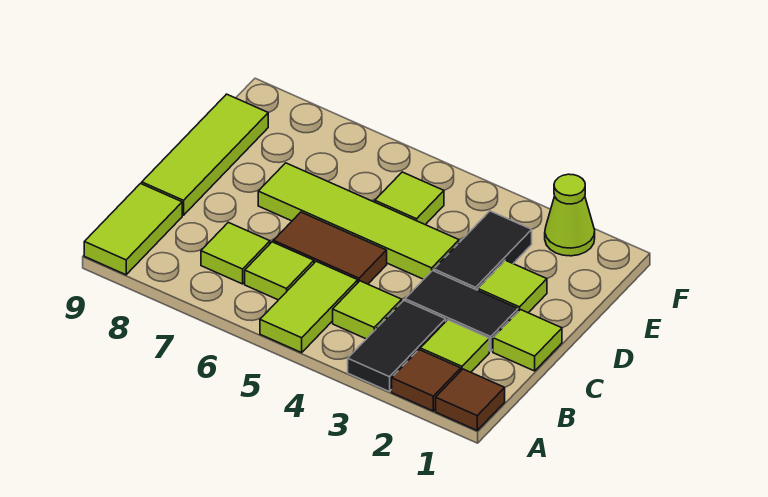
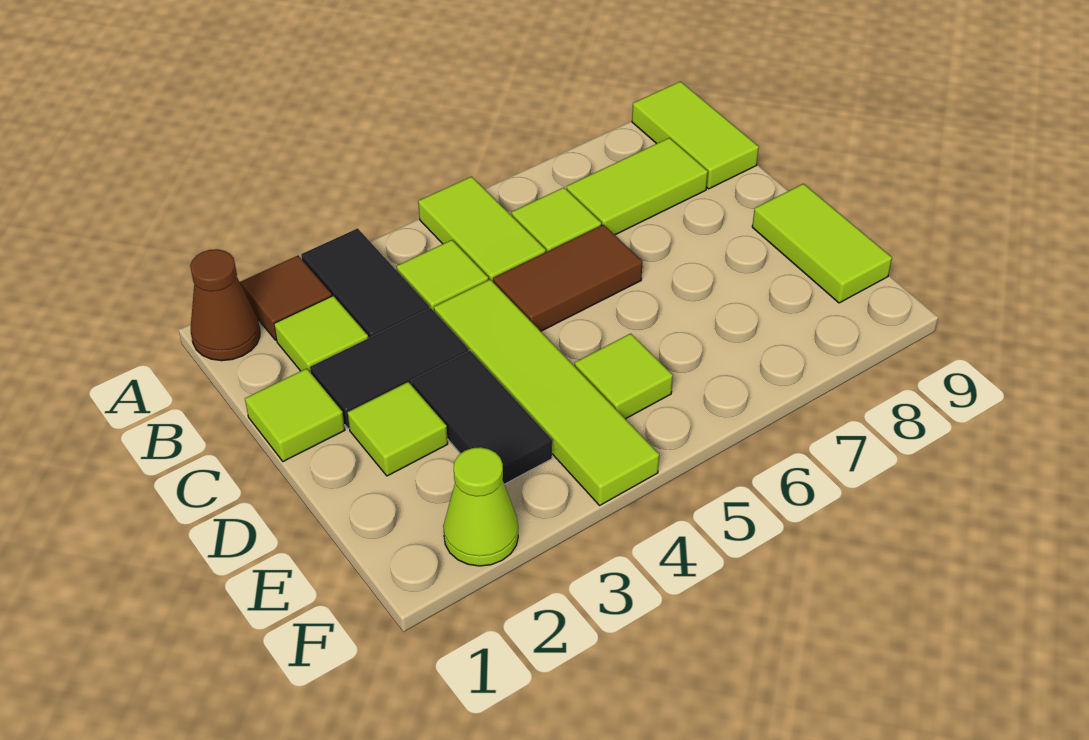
brown 1x1 tile [436,369,505,430] -> brown 1x1 cone [190,249,260,361]
lime 1x1 tile [201,222,270,284] -> lime 1x2 tile [566,138,708,235]
lime 1x3 tile [142,94,268,215] -> lime 1x2 tile [752,184,892,303]
lime 1x4 tile [258,163,459,279] -> lime 1x4 tile turned to [434,280,659,505]

